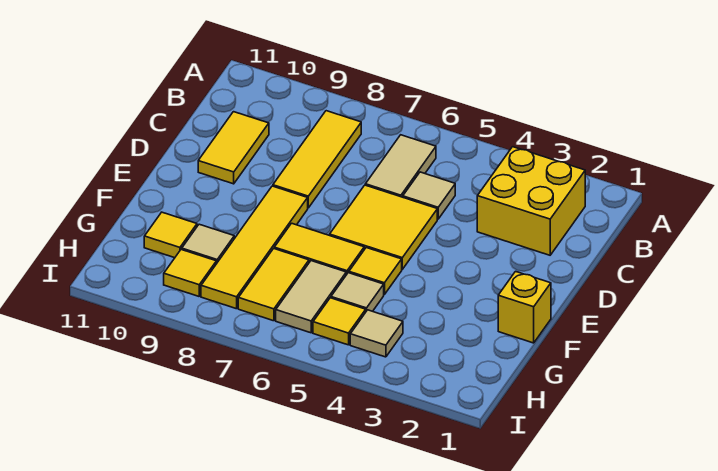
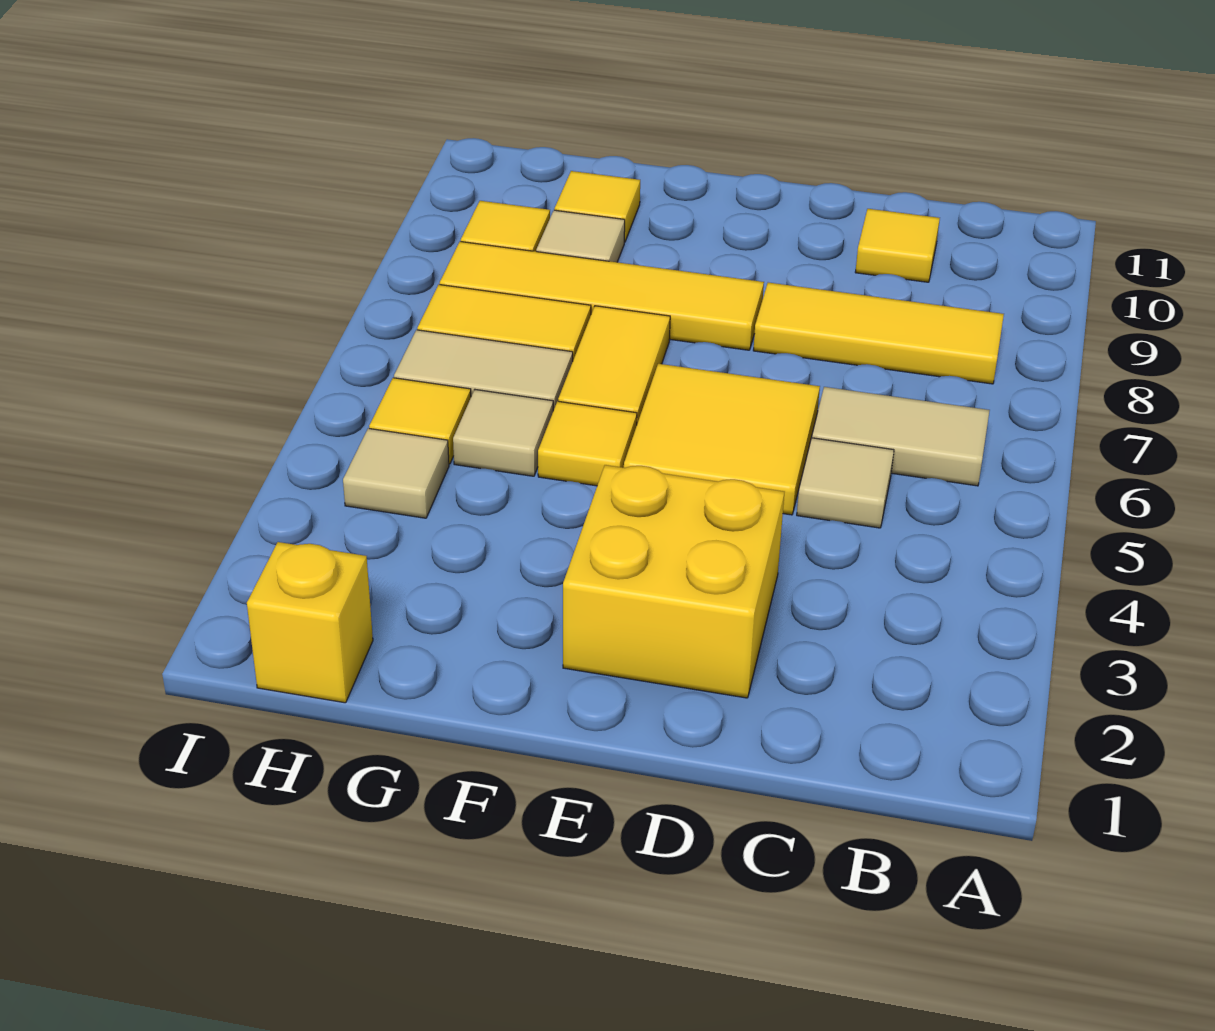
yellow 2x2 brick [477,147,585,255] -> yellow 2x2 brick moved to [563,465,784,698]
yellow 1x2 tile [198,112,269,184] -> yellow 1x1 tile [855,209,940,282]
yellow 1x1 brick [498,272,551,343] -> yellow 1x1 brick moved to [247,542,373,703]

